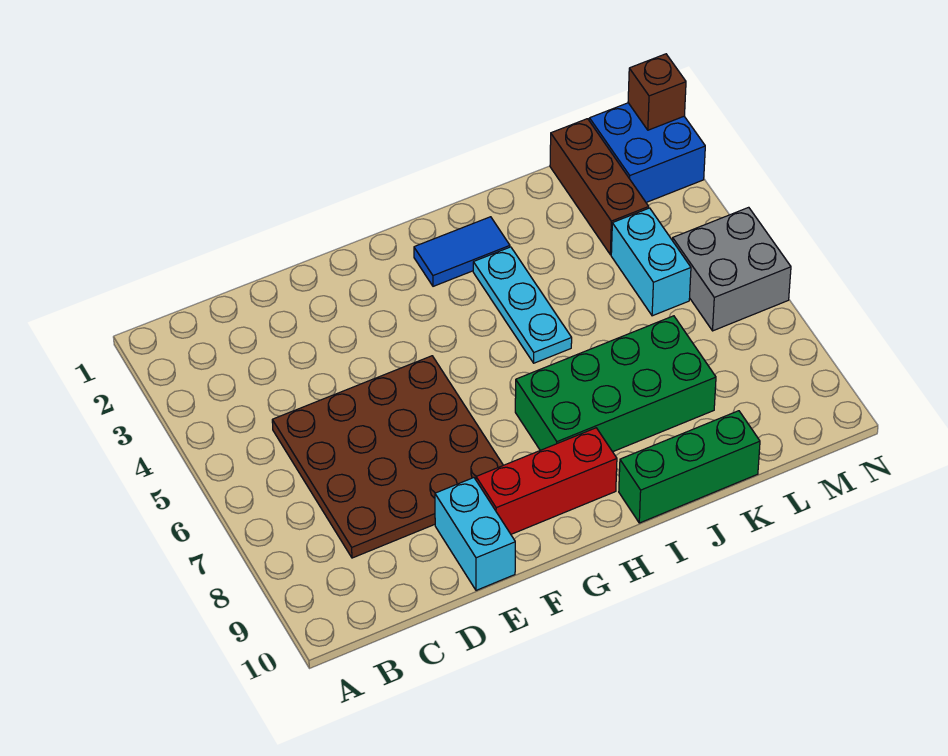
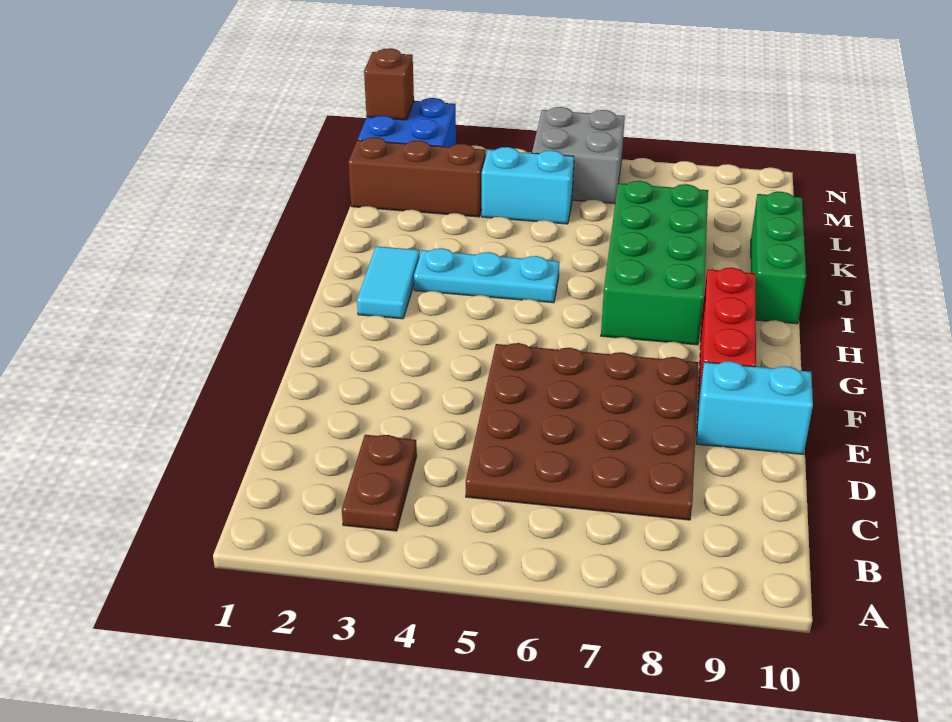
none -> brown 1x2 plate [342,435,417,531]
blue 1x2 tile [414,217,510,286] -> cyan 1x2 tile [357,246,420,319]

